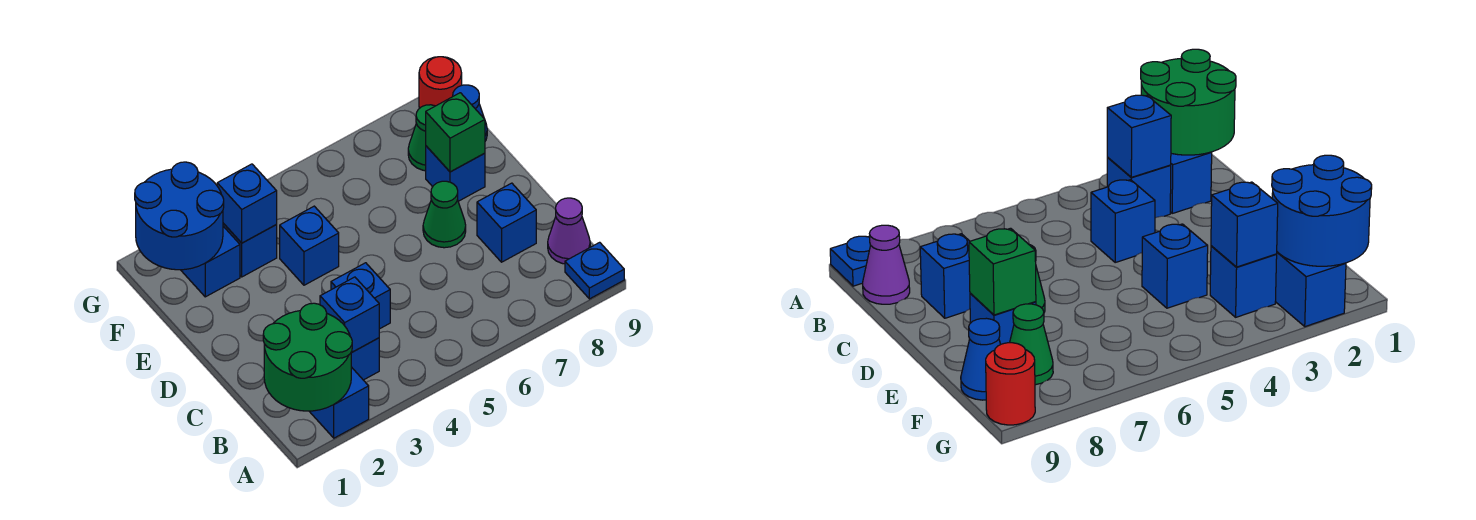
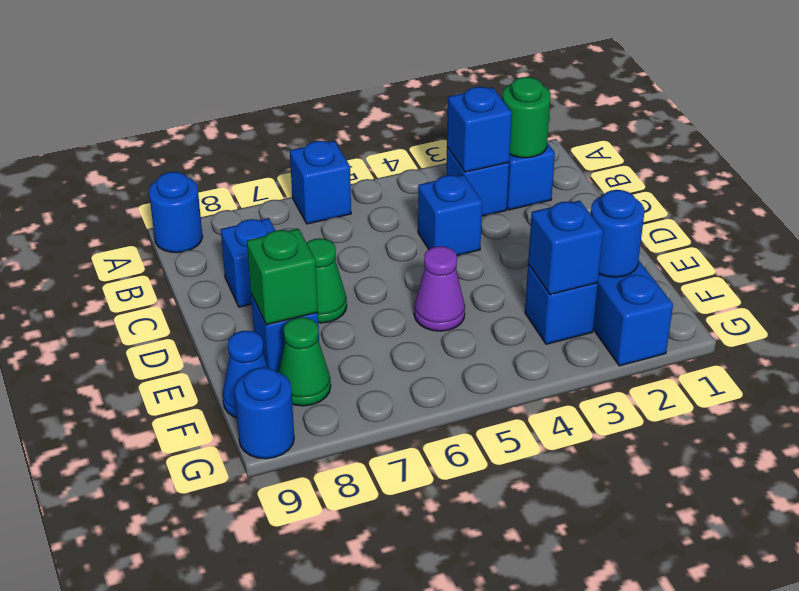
green 2x2 round brick [263,303,352,411] -> green 1x1 round brick [502,77,551,158]
blue 1x1 plate [565,242,624,299] -> blue 1x1 round brick [149,172,203,253]
purple 1x1 cone [548,198,590,264] -> purple 1x1 cone moved to [414,246,465,331]
blue 1x1 brick [280,206,339,285] -> blue 1x1 brick moved to [290,141,351,224]
blue 2x2 round brick [135,162,224,270] -> blue 1x1 round brick [591,190,644,277]
red 1x1 round brick [419,57,462,108] -> blue 1x1 round brick [235,367,294,459]

